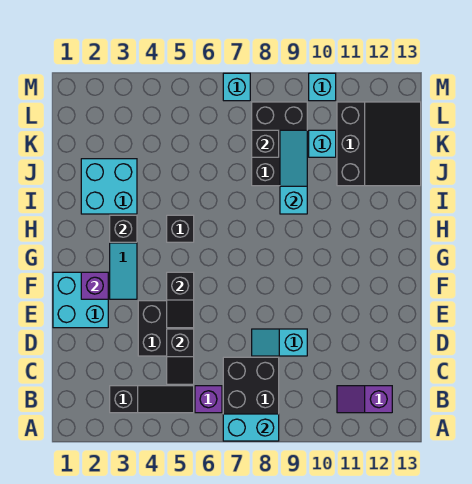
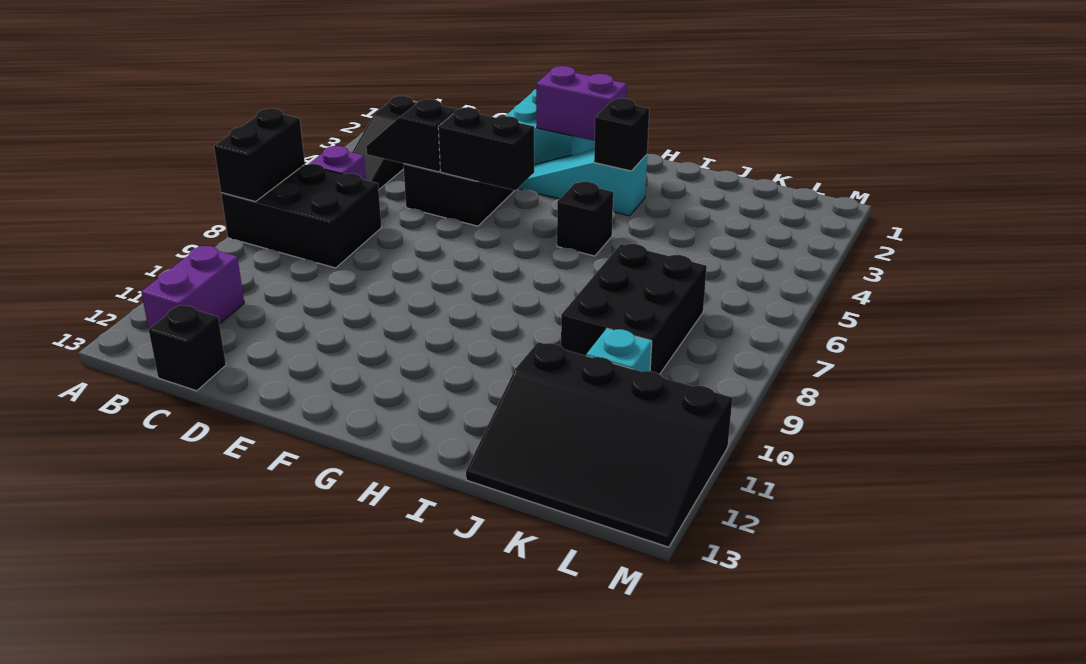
cyan 1x2 brick [223,414,279,441] -> black 1x2 brick [214,108,305,202]
purple 1x2 slope [337,386,392,413] -> purple 1x2 brick [141,246,244,329]
cyan 1x2 slope [252,329,307,356] -> none
black 1x2 slope [167,272,194,328] -> black 1x2 brick [438,108,534,191]
purple 1x1 brick [81,272,108,299] -> purple 1x2 brick [536,66,627,141]
cyan 2x2 brick [81,159,137,214] -> none
cyan 1x3 slope [280,130,307,214] -> none
black 2x3 brick [252,102,307,186] -> black 2x3 brick turned to [561,244,707,374]
black 3x3 slope [337,102,421,186] -> black 3x4 slope [466,342,733,547]
black 1x1 brick [252,130,279,157] -> black 1x1 brick moved to [149,305,226,391]
cyan 1x1 brick [223,73,250,101] -> none
cyan 1x1 brick [309,73,336,101] -> none

